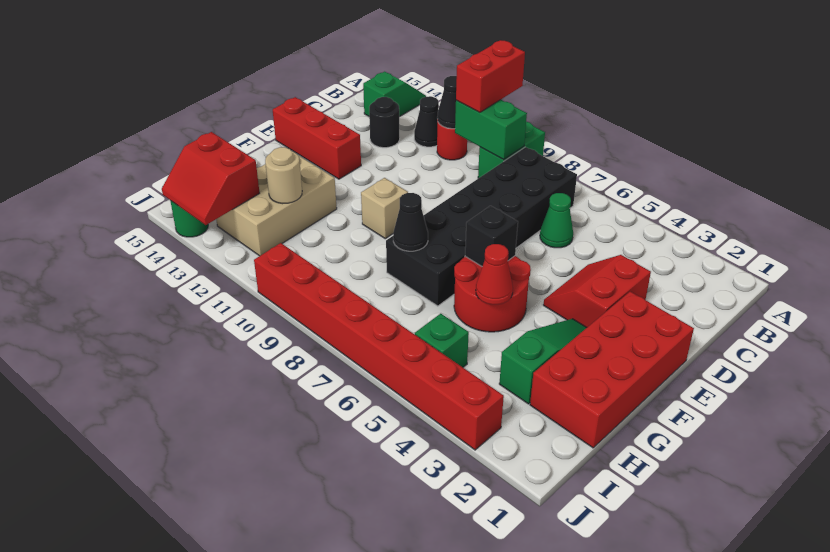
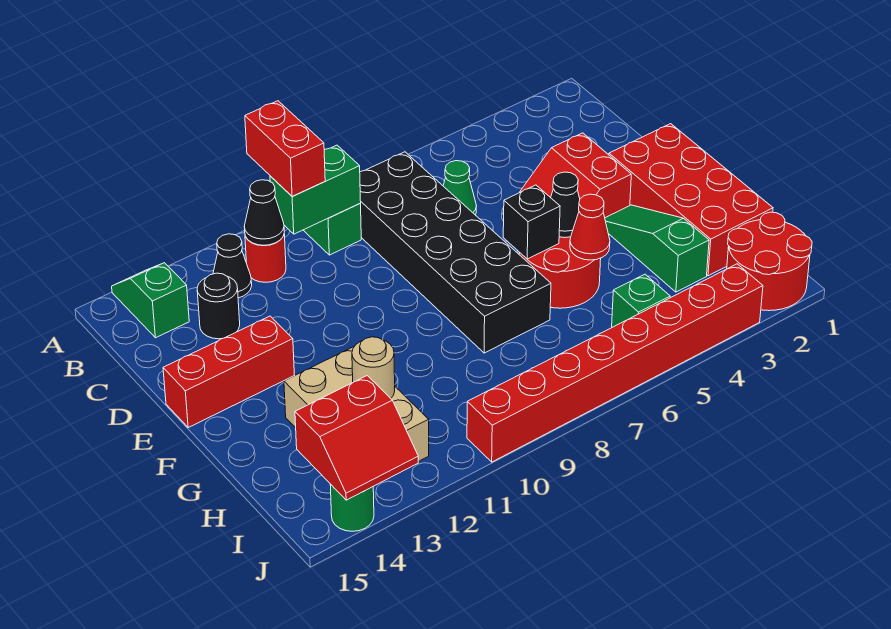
tan 1x1 brick [361,178,408,239] -> none
black 1x1 cone [393,193,428,251] -> black 1x1 cone moved to [551,172,580,238]
none -> red 2x2 round brick [727,212,812,311]

